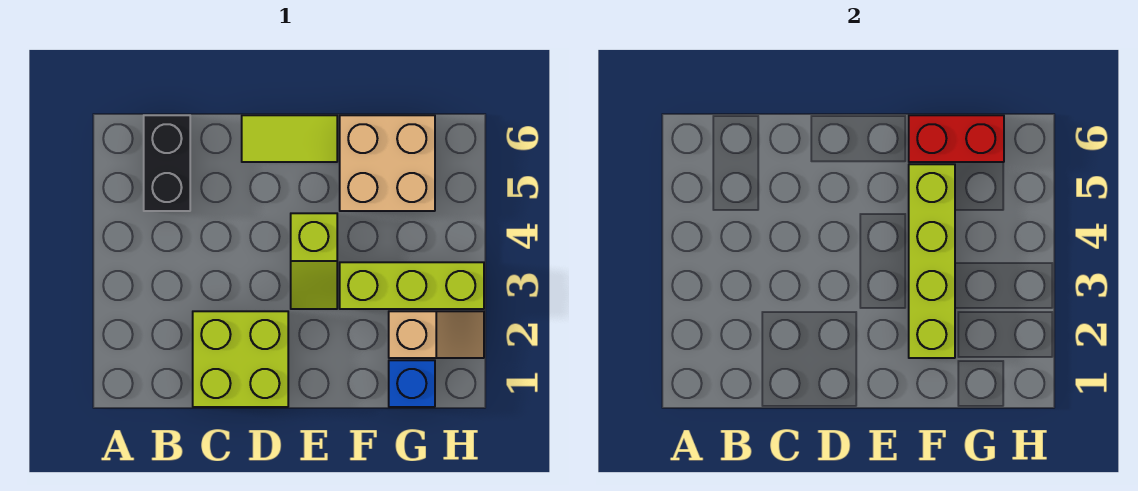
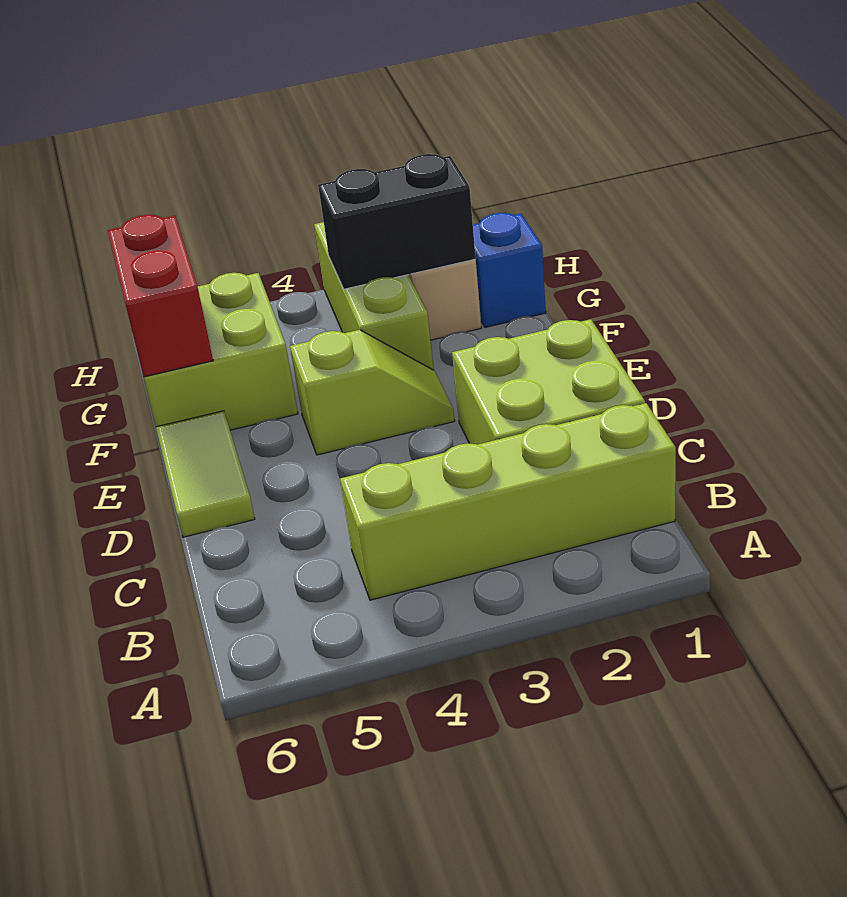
black 1x2 brick [144,115,190,211] -> black 1x2 brick moved to [318,154,476,289]
lime 1x4 brick [909,164,955,358] -> lime 1x4 brick moved to [340,403,676,600]
tan 2x2 brick [340,115,435,211] -> lime 2x2 brick [144,273,298,430]

